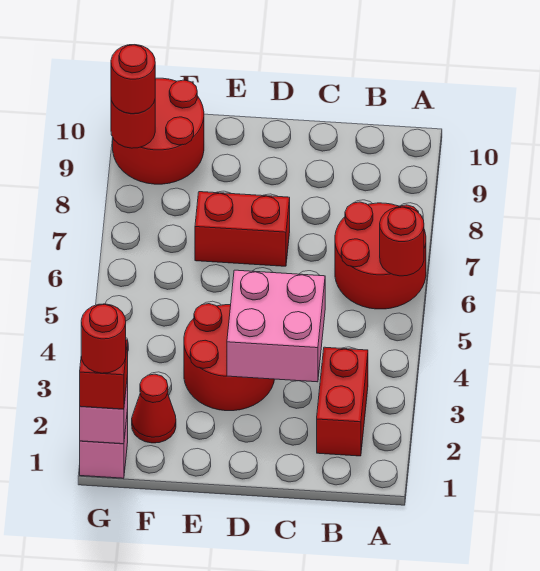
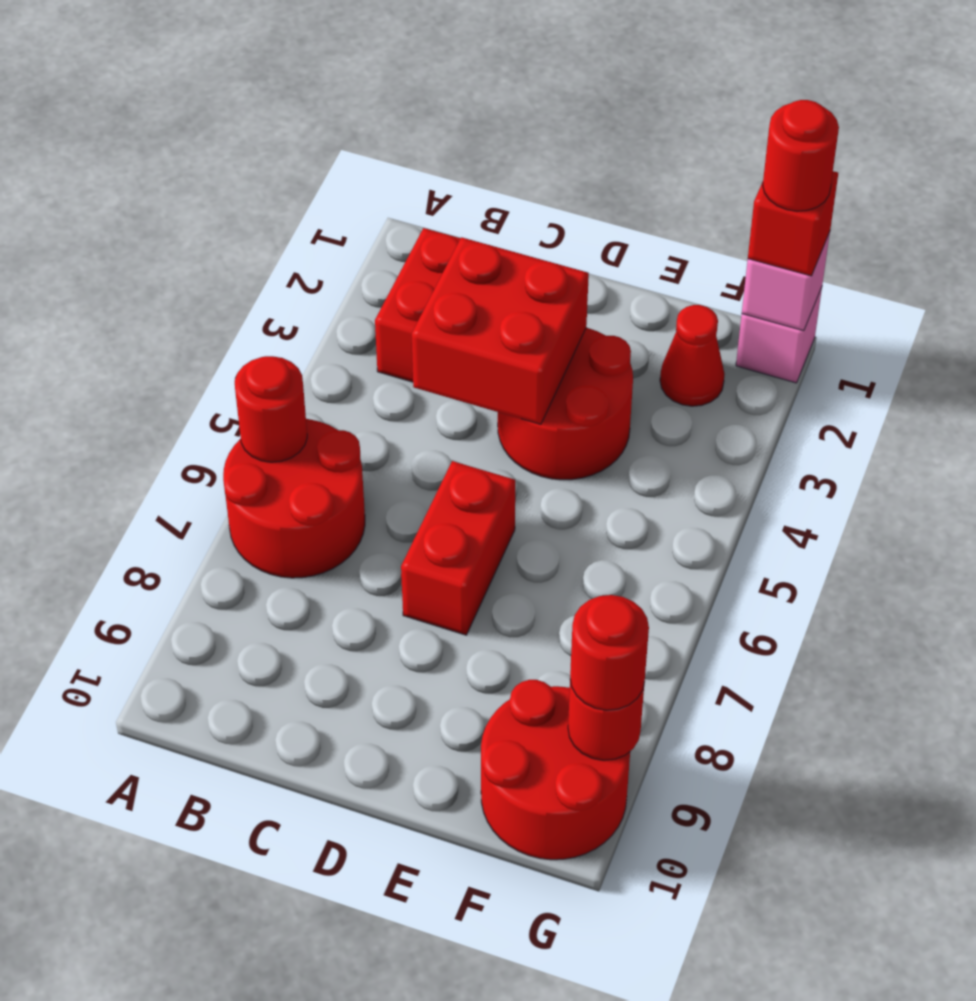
pink 2x2 brick [227,270,325,382] -> red 2x2 brick [412,237,589,424]
red 1x2 brick [195,192,290,266] -> red 1x2 brick turned to [401,461,515,635]

